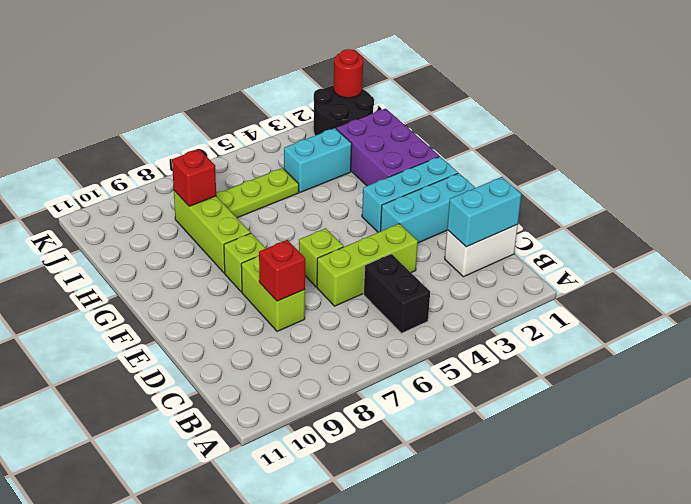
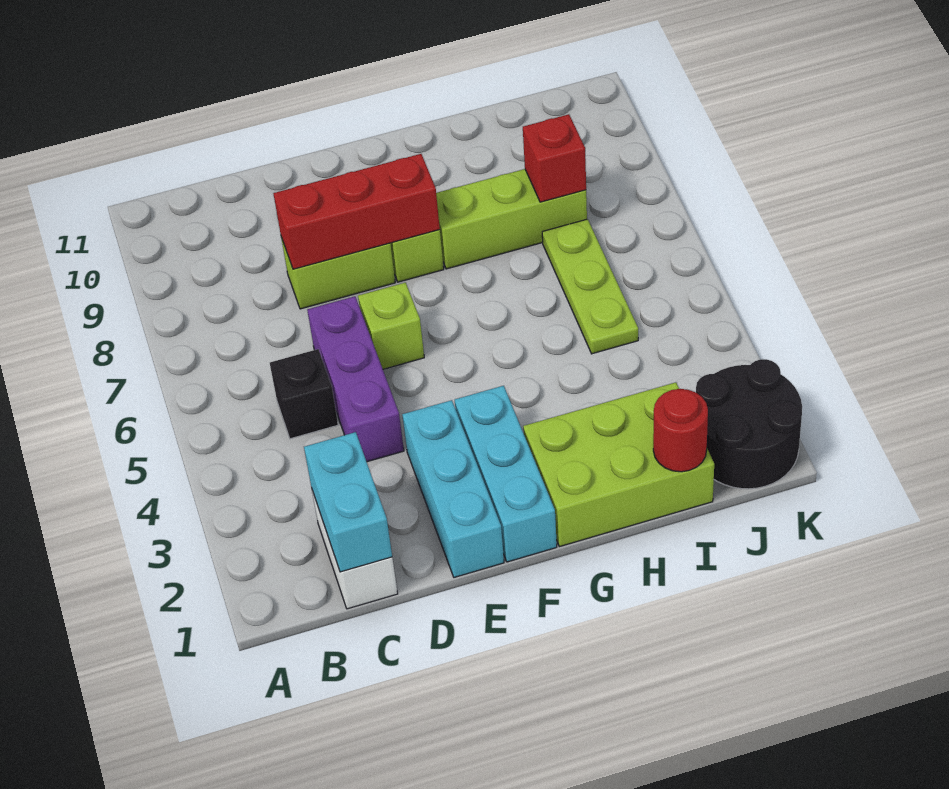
black 1x2 brick [363,254,430,333] -> black 1x1 brick [270,349,338,439]
lime 1x3 brick [317,224,418,306] -> purple 1x3 brick [307,296,404,462]
red 1x1 brick [259,240,305,301] -> red 1x3 brick [273,154,440,269]
purple 2x3 brick [336,109,439,186] -> lime 2x3 brick [523,382,714,547]
cyan 1x2 brick [284,128,352,192] -> none
red 1x1 round brick [334,49,363,98] -> red 1x1 round brick moved to [653,389,708,472]

